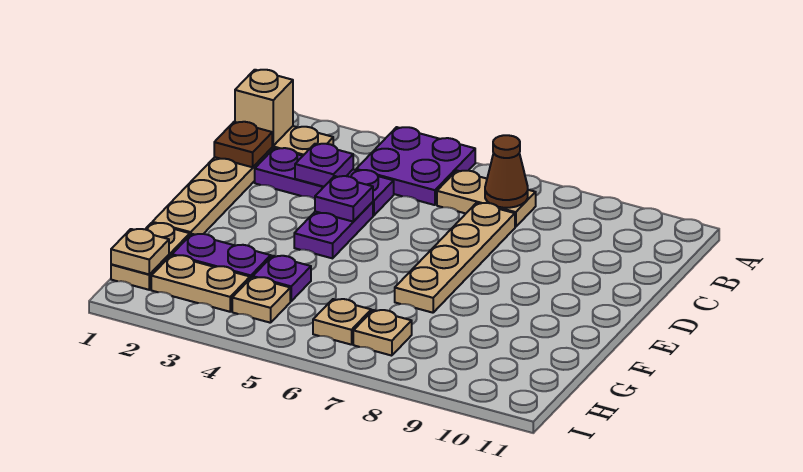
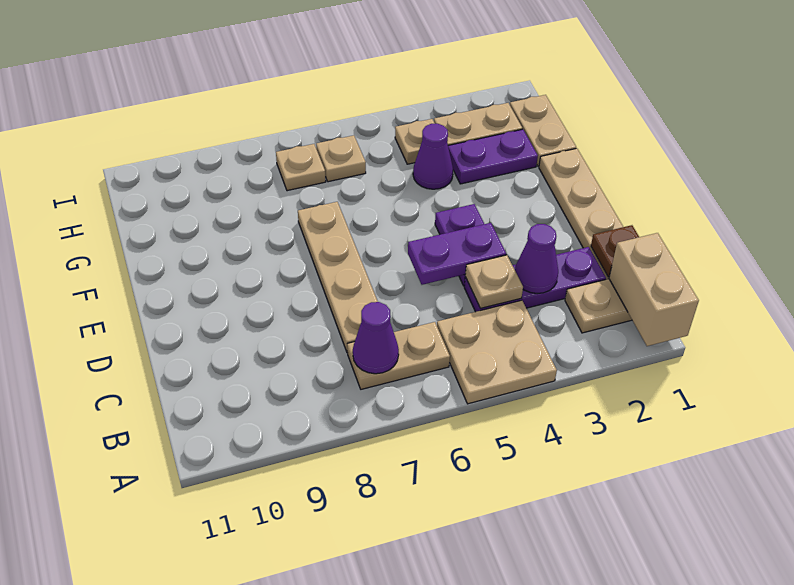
purple 2x2 plate [356,127,475,205] -> tan 2x2 plate [437,301,557,404]
tan 1x1 brick [235,70,293,146] -> tan 1x2 brick [609,233,699,346]
brown 1x1 cone [485,135,528,208] -> purple 1x1 cone [353,302,399,374]
purple 1x1 plate [295,144,353,187] -> purple 1x1 cone [515,224,558,294]
purple 1x1 plate [315,176,373,222] -> purple 1x2 plate [408,223,506,285]
purple 1x1 plate [253,256,311,301] -> purple 1x1 cone [413,124,453,189]
tan 1x1 plate [111,229,169,275] -> tan 1x1 plate moved to [465,255,523,308]

